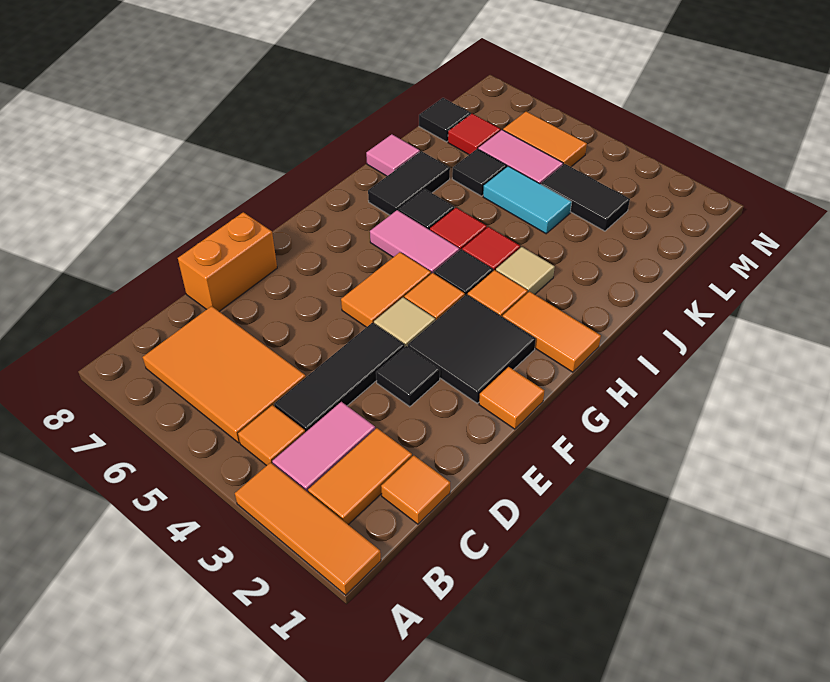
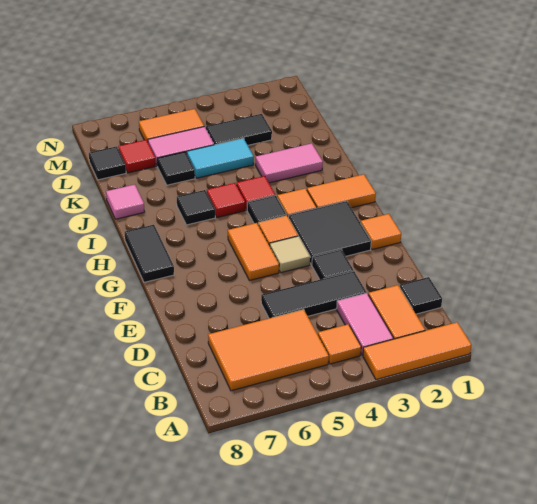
orange 1x1 tile [381,456,450,524] -> black 1x1 tile [400,277,442,314]
black 1x3 tile [274,323,405,432] -> black 1x3 tile turned to [261,271,366,318]
orange 1x2 brick [178,212,277,311] -> none
pink 1x2 tile [370,210,459,274] -> pink 1x2 tile moved to [255,143,323,183]
tan 1x1 tile [496,247,555,294] -> none
black 1x2 tile [368,151,450,215] -> black 1x2 tile moved to [125,225,174,282]

